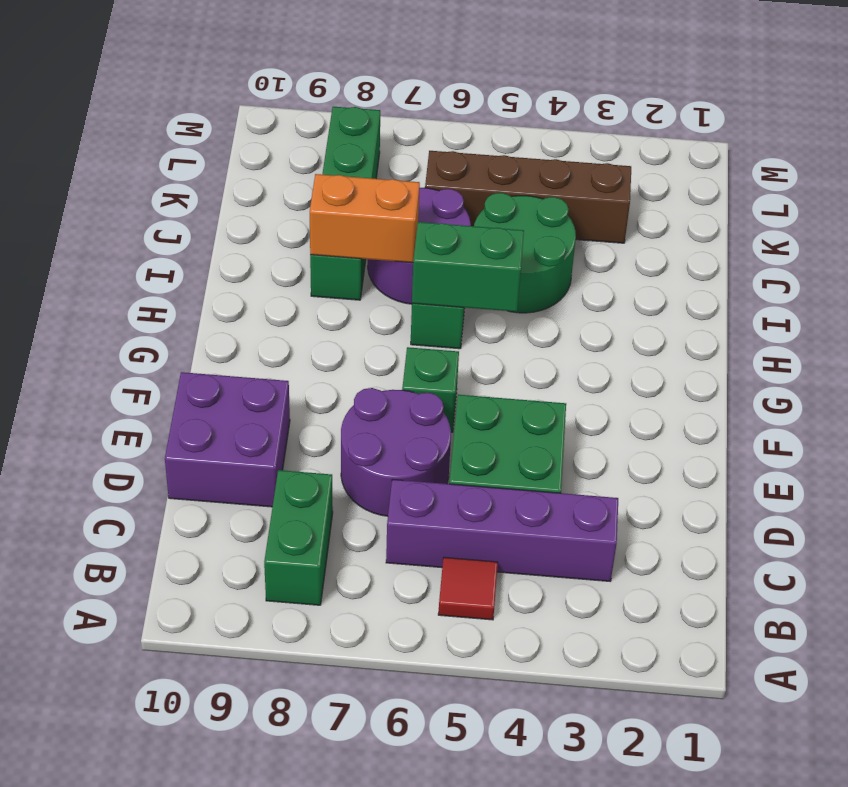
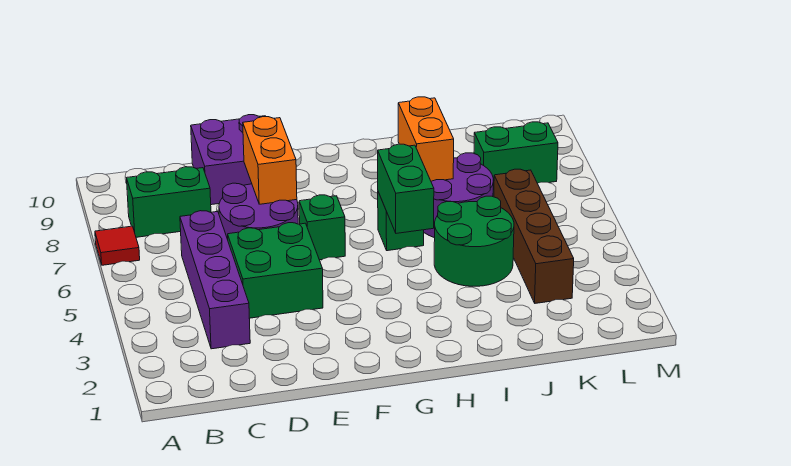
red 1x1 tile [438,557,498,620] -> red 1x1 tile moved to [95,226,140,265]
none -> orange 1x2 brick [243,117,297,204]
green 1x4 brick [310,107,380,300] -> green 1x2 brick [474,122,558,190]

